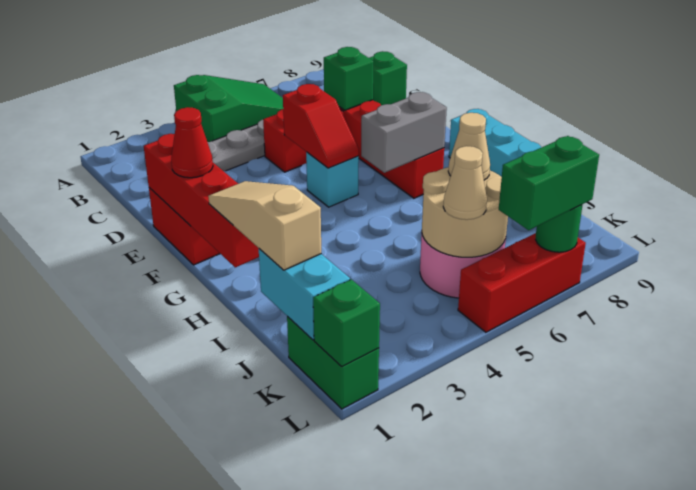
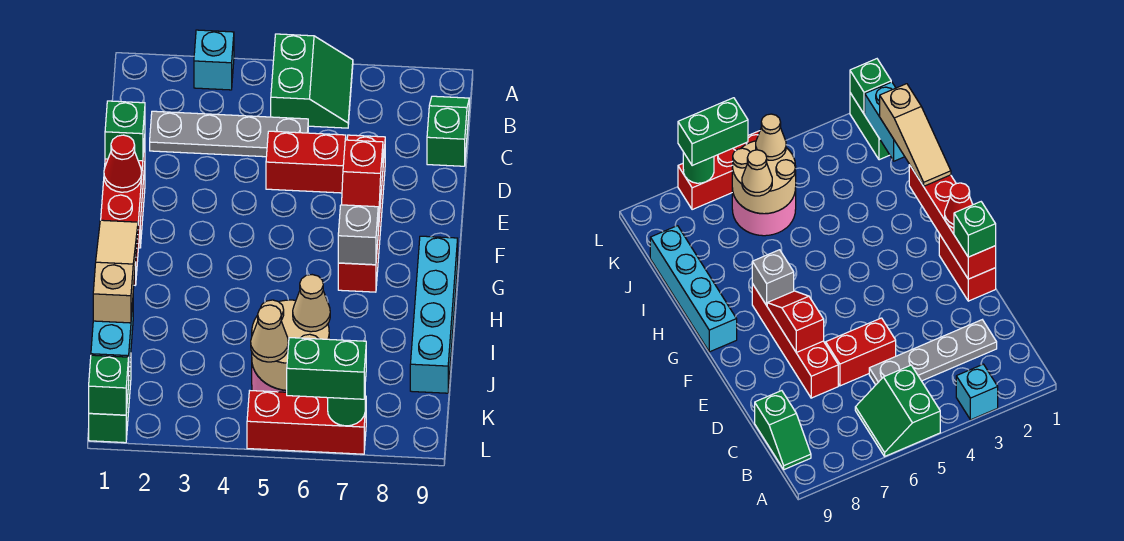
green 2x3 slope [174,75,283,142] -> green 2x2 slope [271,34,353,128]
green 1x1 brick [324,47,373,110] -> green 1x1 brick moved to [105,101,145,161]
red 1x2 slope [283,84,359,168] -> red 1x2 slope moved to [342,140,383,230]
cyan 1x1 brick [306,152,359,207] -> cyan 1x1 brick moved to [194,30,234,90]
grey 1x2 brick [361,92,447,173] -> grey 1x1 brick [338,205,378,265]

